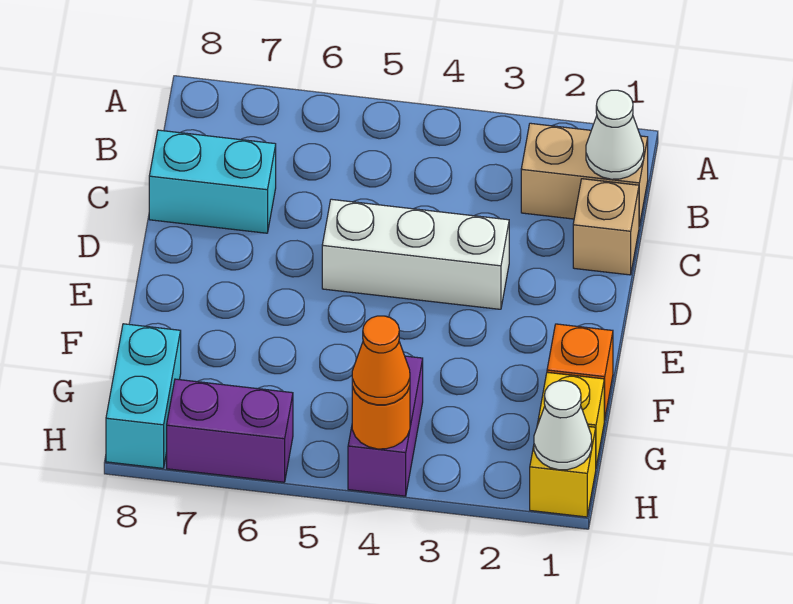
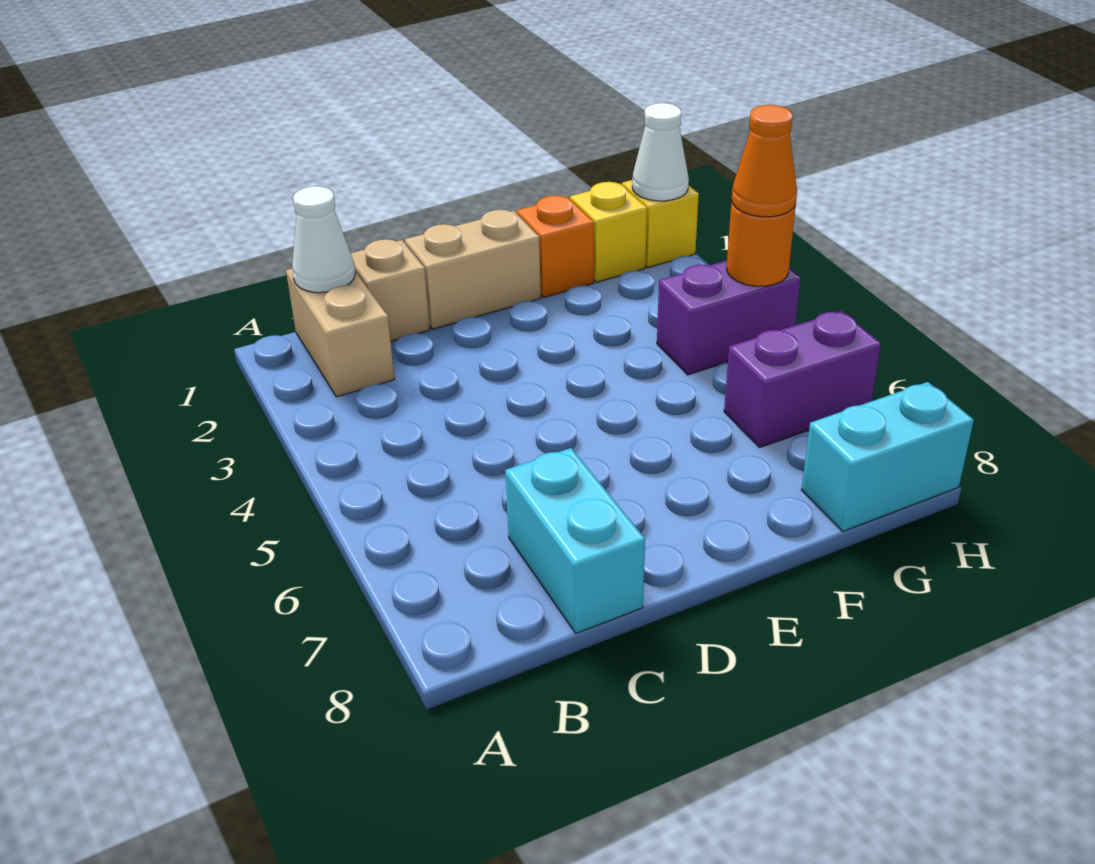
none -> tan 1x2 brick [405,210,541,329]
white 1x3 brick [322,199,509,309] -> none
purple 1x2 brick [167,379,293,482] -> purple 1x2 brick turned to [724,311,881,447]

